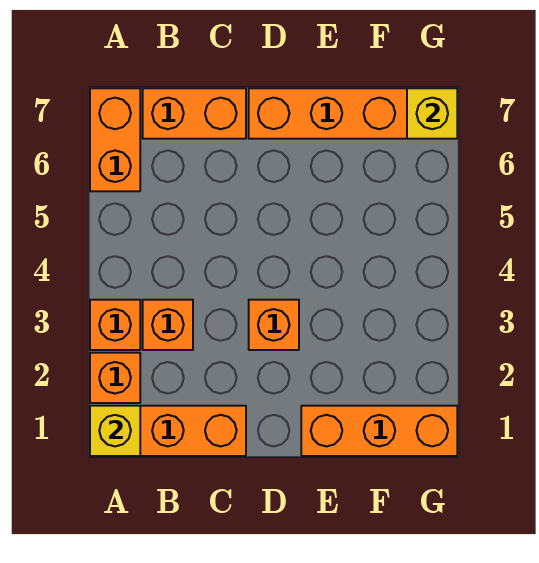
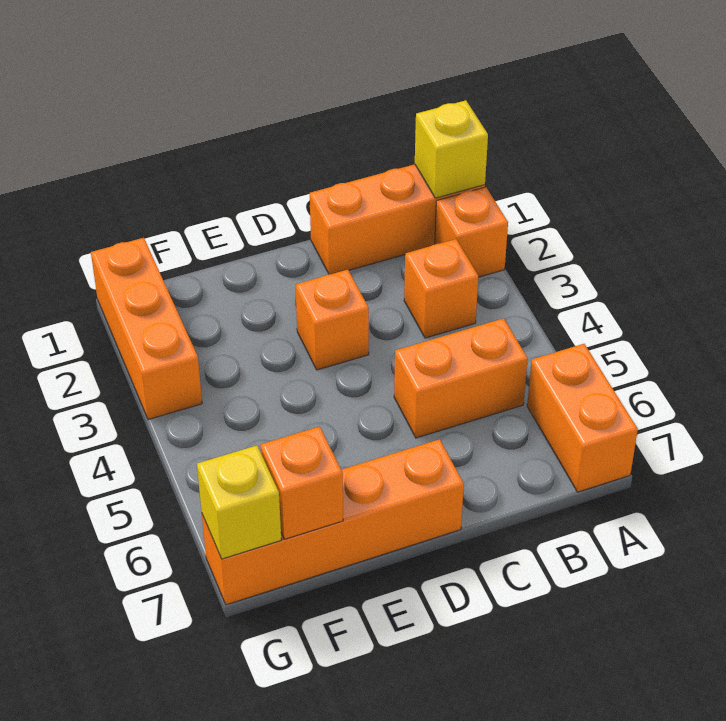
orange 1x1 brick [90,300,140,350] -> orange 1x1 brick moved to [260,426,343,539]
orange 1x2 brick [143,88,246,139] -> orange 1x2 brick moved to [394,318,528,438]
orange 1x3 brick [301,406,457,456] -> orange 1x3 brick turned to [91,238,202,420]

